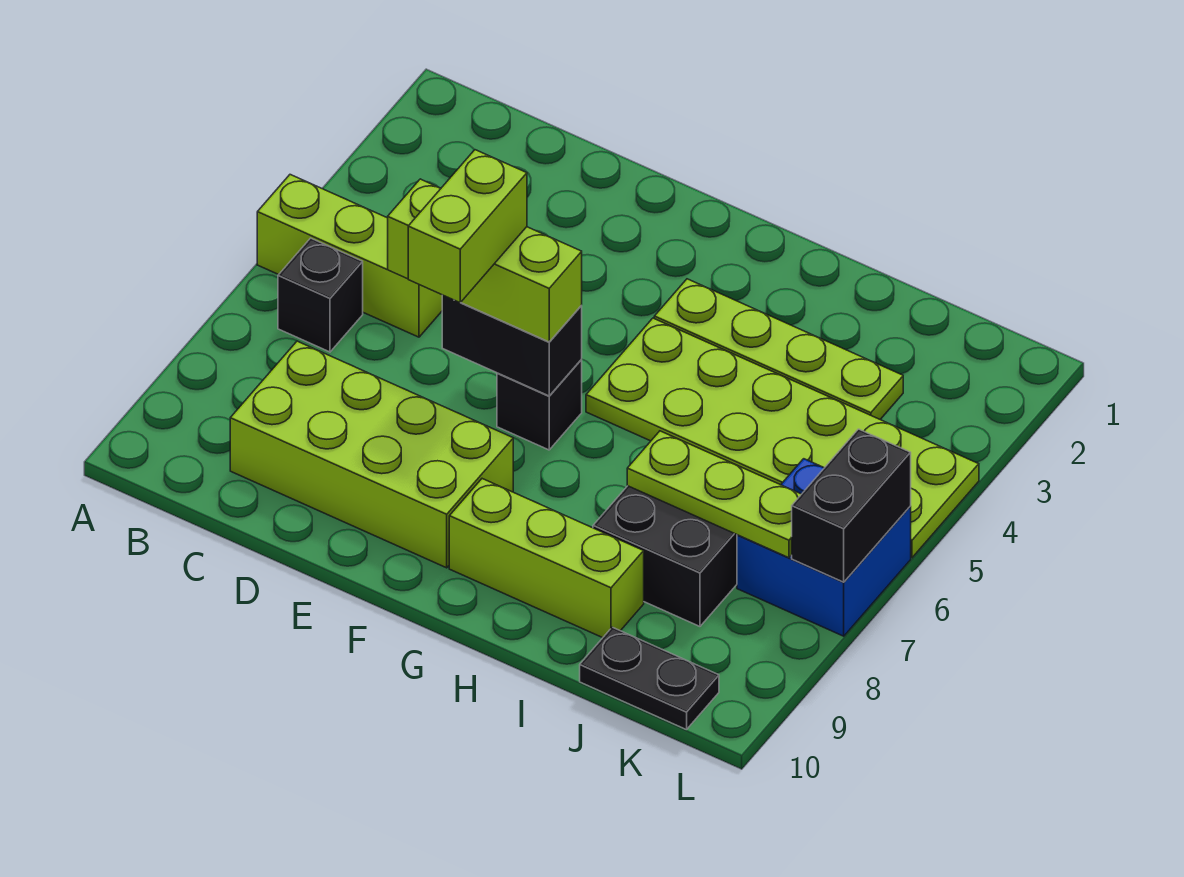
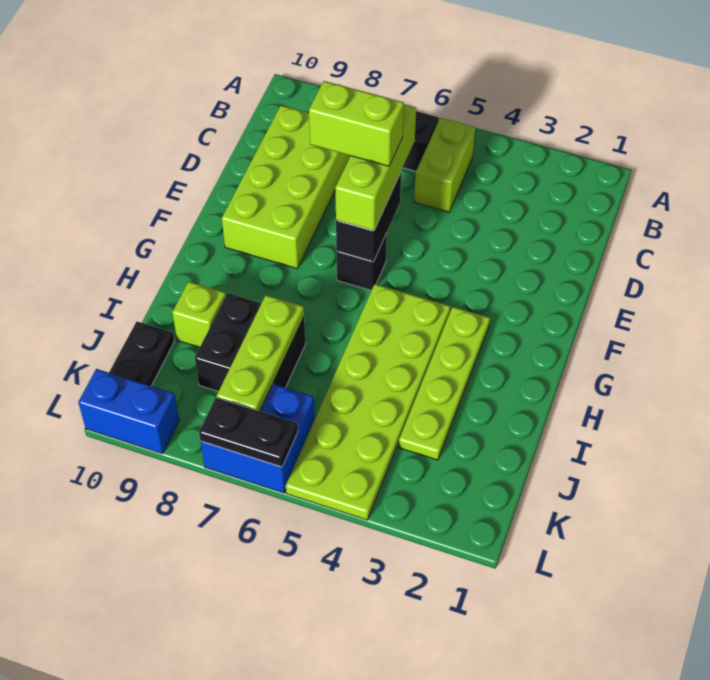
lime 1x3 brick [257,175,442,337] -> lime 1x2 brick [414,118,475,212]
lime 1x3 brick [449,479,644,638] -> lime 1x1 brick [172,282,226,347]
black 1x2 brick [792,429,911,582] -> black 1x2 plate [199,398,298,467]
none -> blue 1x2 brick [78,369,179,454]

